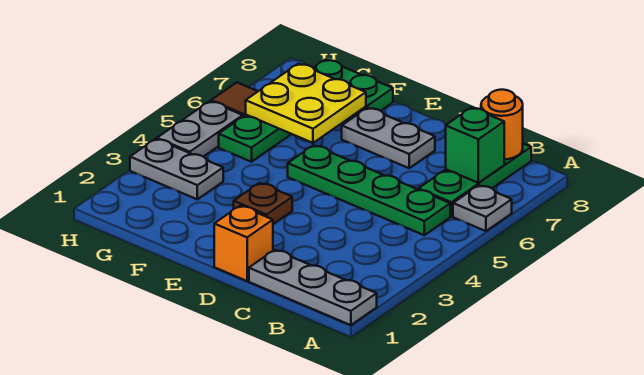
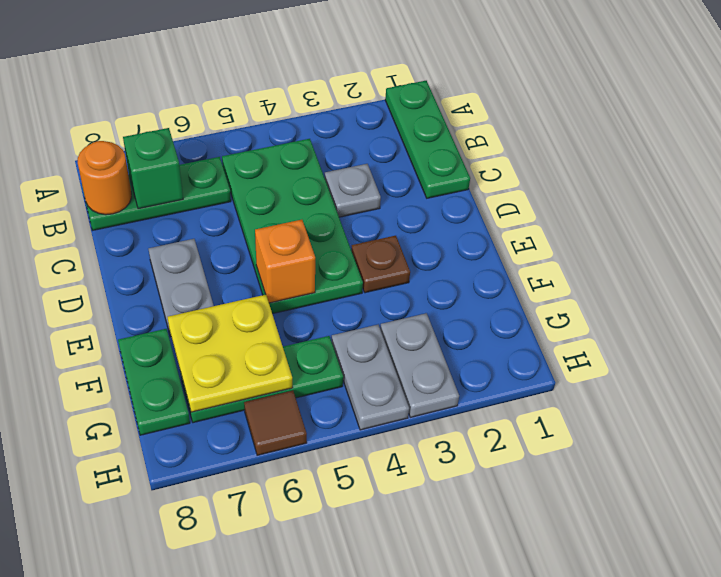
grey 1x3 plate [249,250,377,325] -> green 1x3 plate [385,81,470,198]
grey 1x1 plate [453,185,512,231] -> grey 1x1 plate moved to [325,164,381,217]
green 1x4 plate [288,145,450,235] -> green 2x4 plate [222,139,363,314]
orange 1x1 brick [214,206,273,281] -> orange 1x1 brick moved to [255,220,315,303]
grey 1x2 plate [157,101,243,157] -> grey 1x2 plate turned to [332,325,409,430]

